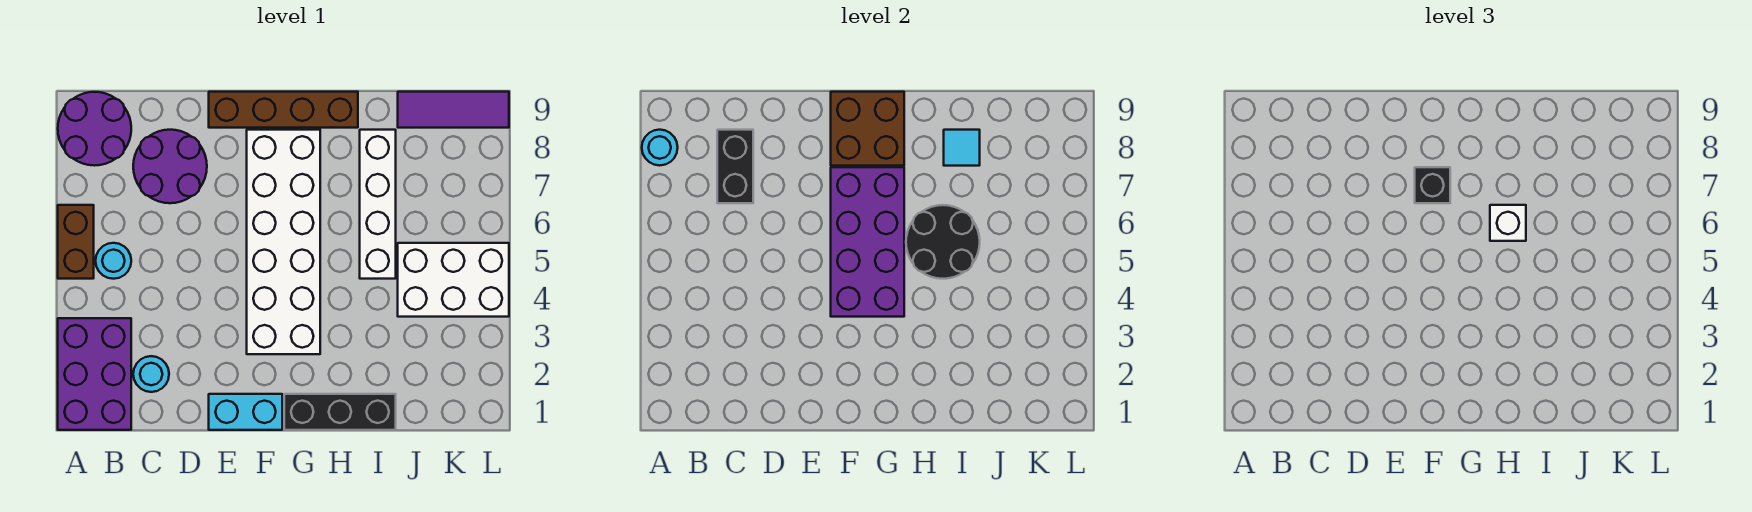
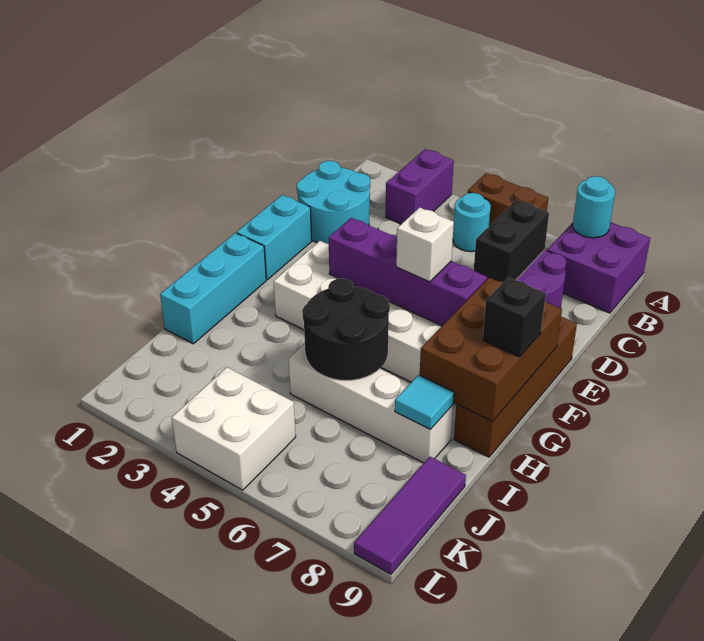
purple 2x3 brick [58,318,131,430] -> purple 1x2 brick [386,149,454,224]
purple 2x2 round brick [58,92,131,166] -> purple 2x2 brick [547,222,650,313]
cyan 1x1 round brick [133,356,169,392] -> cyan 2x2 round brick [297,161,370,244]
black 1x2 brick [717,130,753,203] -> black 1x2 brick turned to [474,200,549,282]
purple 2x4 brick [831,167,904,317] -> purple 1x4 brick [329,218,487,326]
black 1x1 brick [1415,167,1450,203] -> black 1x1 brick moved to [483,277,546,357]
brown 2x2 brick [831,92,904,166] -> brown 2x3 brick [420,278,562,421]
black 1x3 brick [284,394,396,430] -> cyan 1x3 brick [160,233,266,344]
white 1x1 brick [1490,205,1526,241] -> white 1x1 brick moved to [396,207,454,282]
white 2x3 brick [398,243,509,317] -> white 2x2 brick [172,367,296,490]

